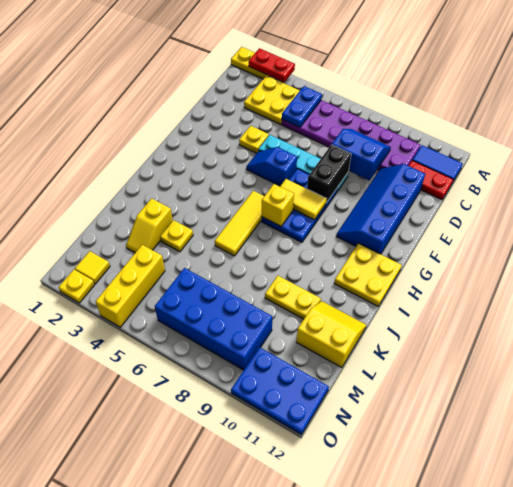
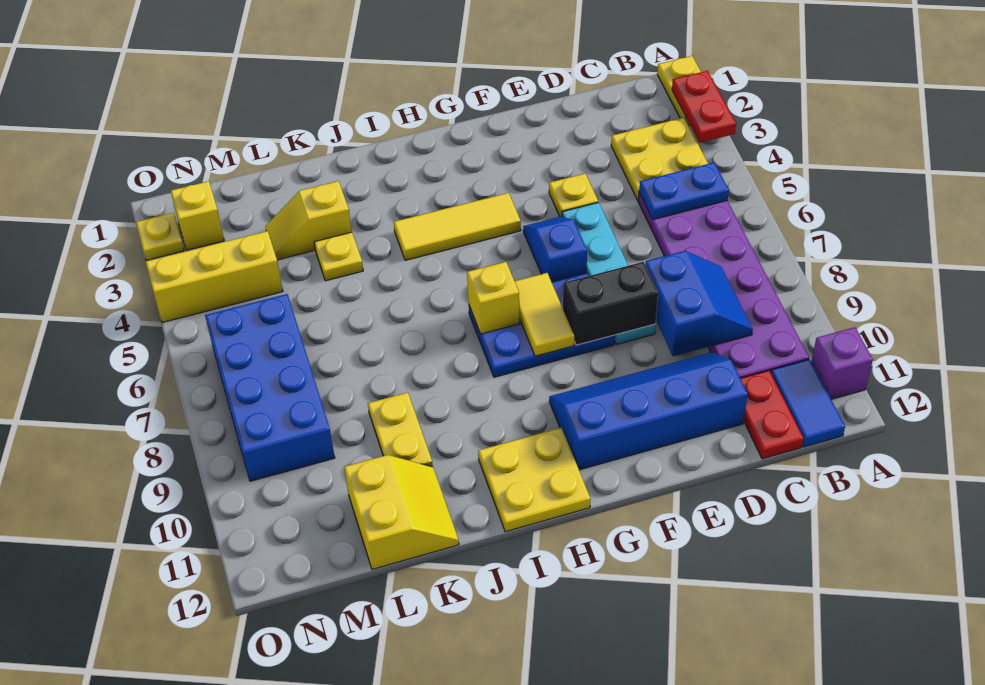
none -> purple 1x1 brick [811,327,873,399]
yellow 1x3 tile [215,191,264,256] -> yellow 1x3 tile moved to [394,193,521,260]
yellow 1x1 tile [75,251,110,284] -> yellow 1x1 brick [171,181,224,250]
blue 2x3 plate [231,347,329,435] -> none

